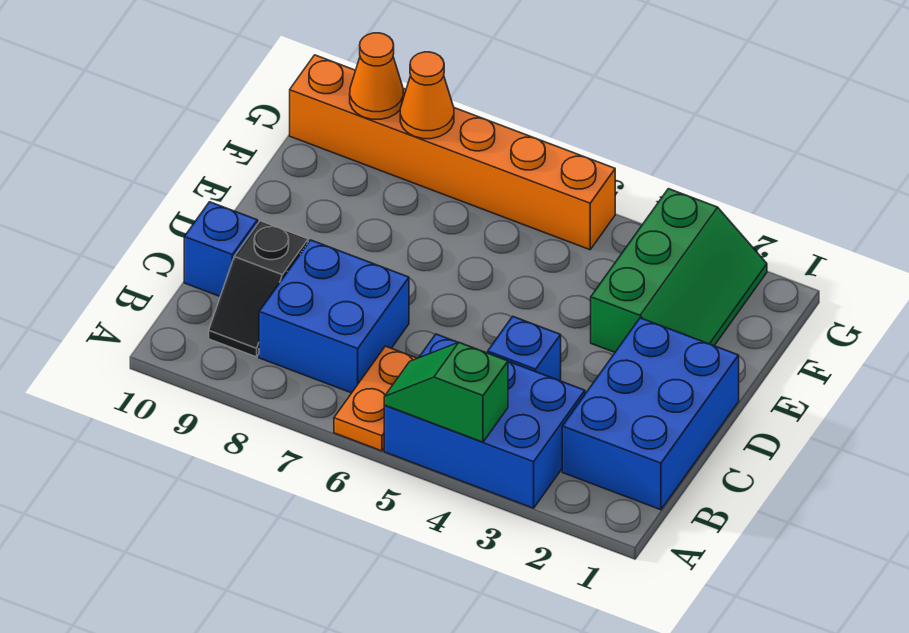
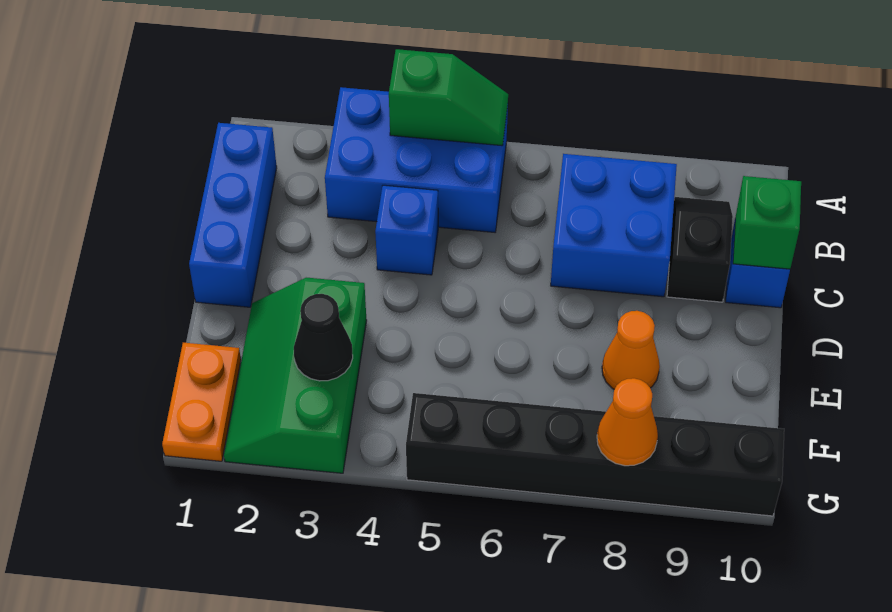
orange 1x2 plate [334,346,417,451] -> orange 1x2 plate moved to [162,343,241,461]
blue 2x3 brick [562,318,739,510] -> blue 1x3 brick [189,123,277,307]
none -> green 1x1 brick [733,176,801,269]
none -> black 1x1 cone [294,294,353,381]
orange 1x6 brick [290,55,615,250] -> black 1x6 brick [406,393,784,516]
orange 1x1 cone [350,33,403,119] -> orange 1x1 cone moved to [602,311,660,389]

